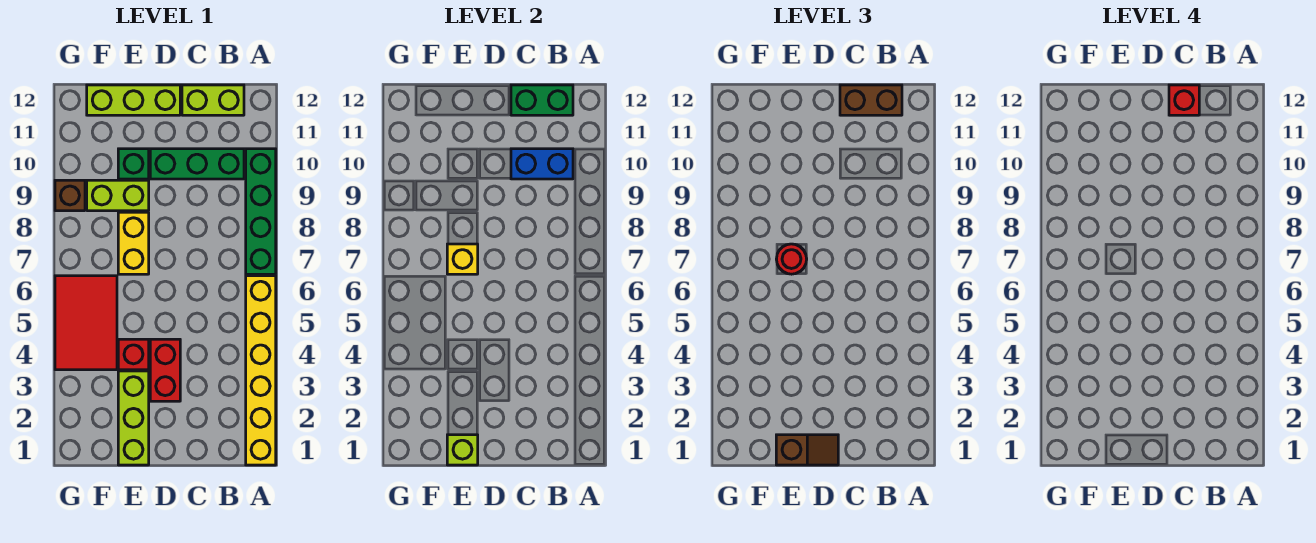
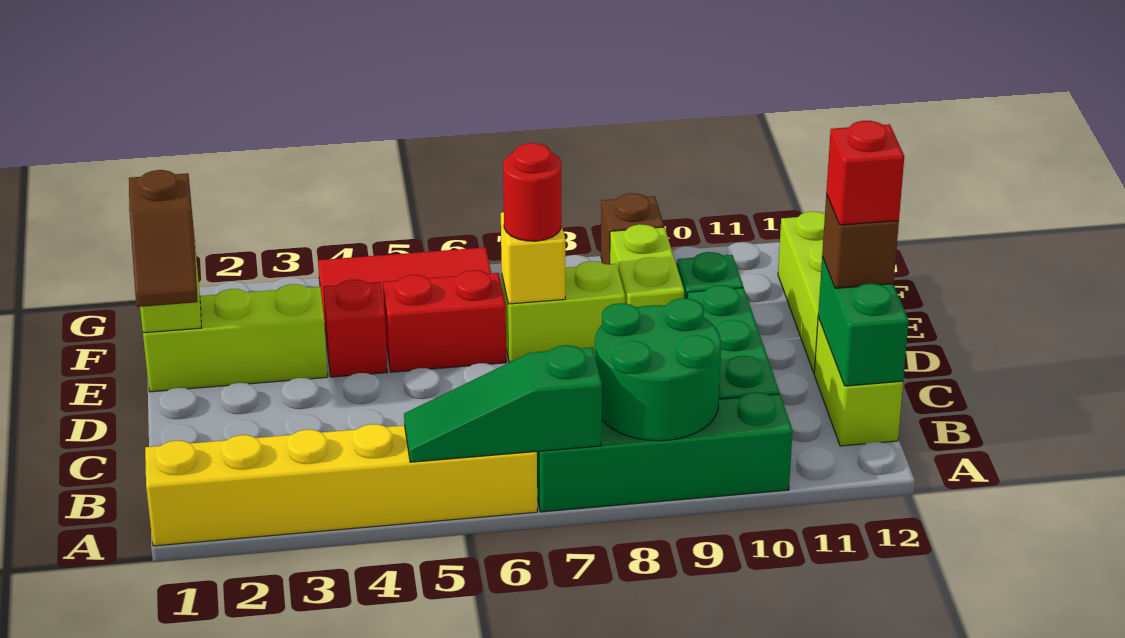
none -> green 1x3 slope [404,345,602,462]
none -> green 2x2 round brick [595,298,721,441]
blue 1x2 brick [511,149,573,179] -> none
brown 1x2 brick [840,85,902,115] -> brown 1x1 brick [822,194,899,288]
red 1x2 brick [150,339,180,401] -> red 1x2 brick moved to [383,270,506,372]
yellow 1x2 brick [118,212,149,274] -> lime 1x2 brick [502,261,625,362]

